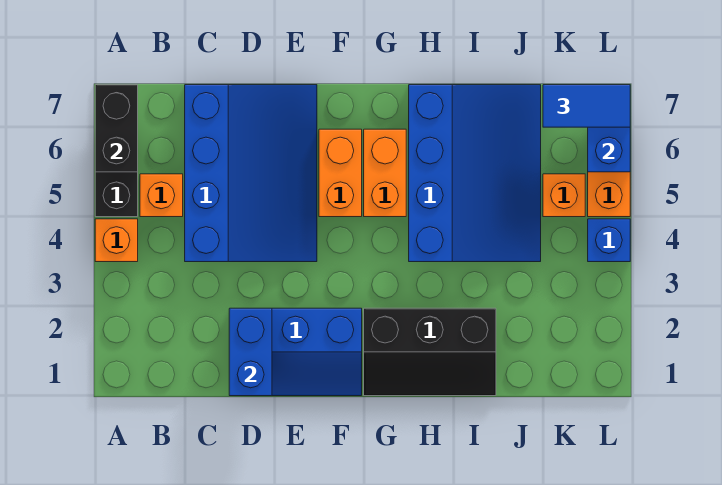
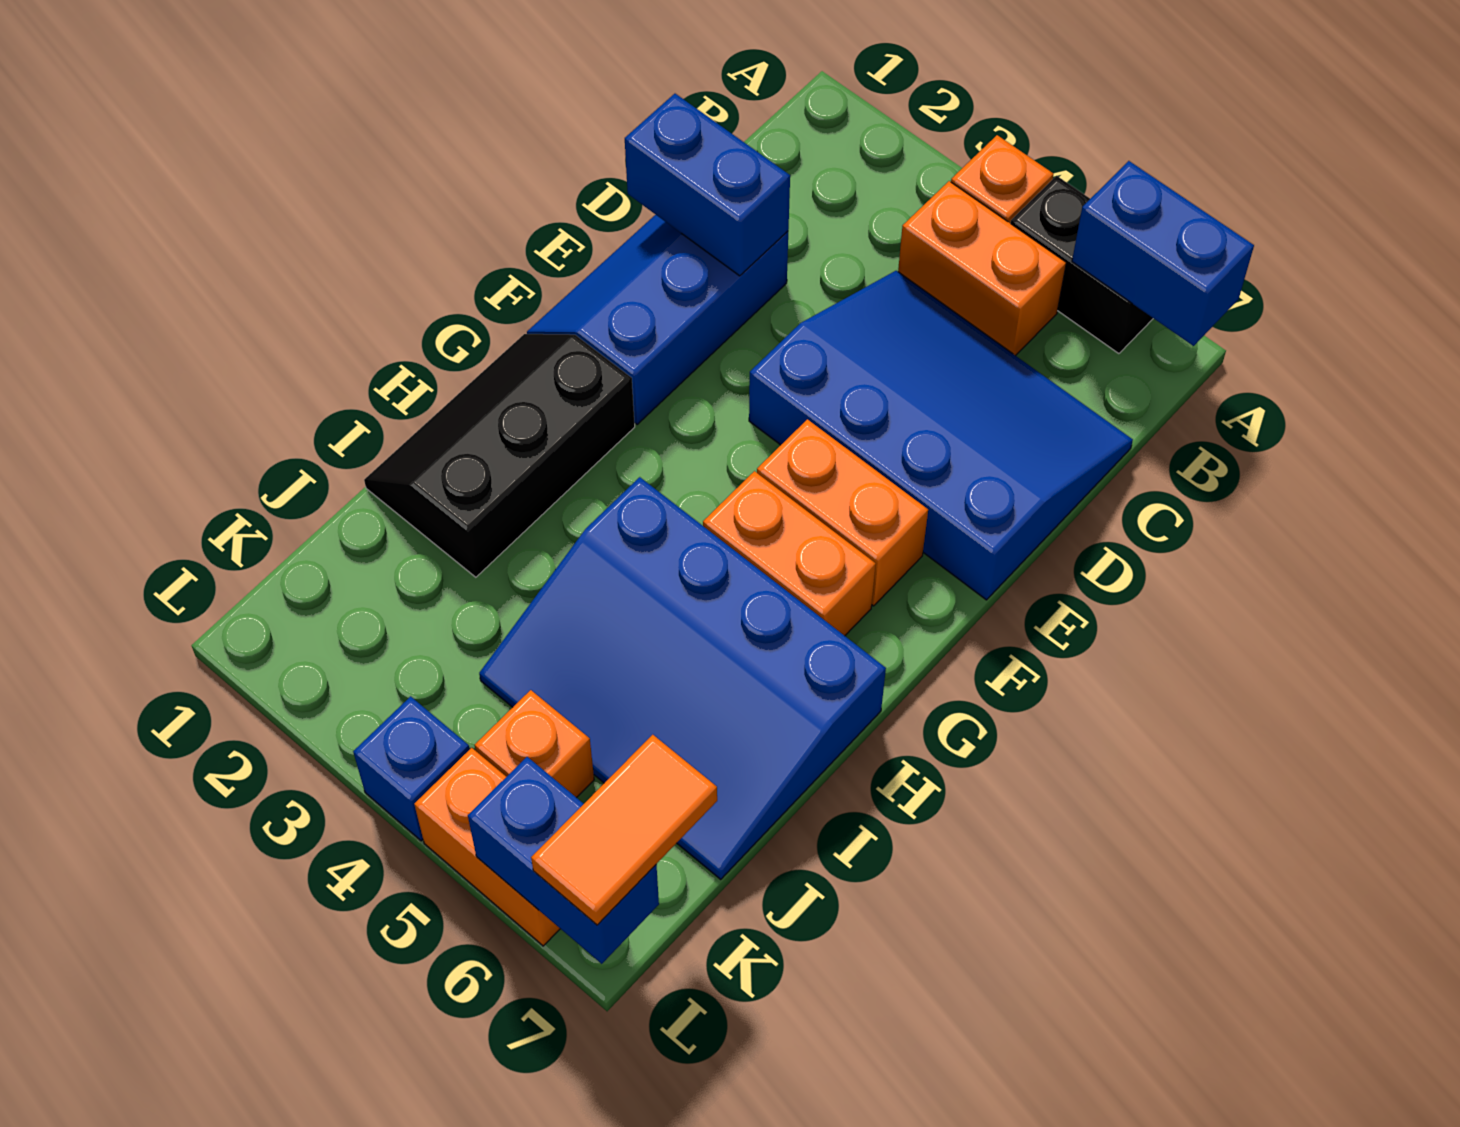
black 1x2 brick [95,85,138,172] -> blue 1x2 brick [1072,161,1254,346]
orange 1x1 brick [140,174,183,217] -> orange 1x2 brick [898,181,1066,356]
blue 3x4 slope [185,85,317,262] -> blue 3x4 slope turned to [749,271,1133,600]
blue 1x2 tile [543,85,630,127] -> orange 1x2 tile [531,735,717,925]

